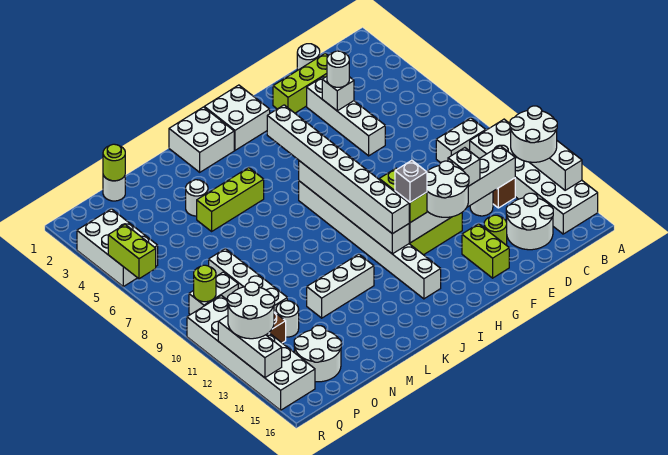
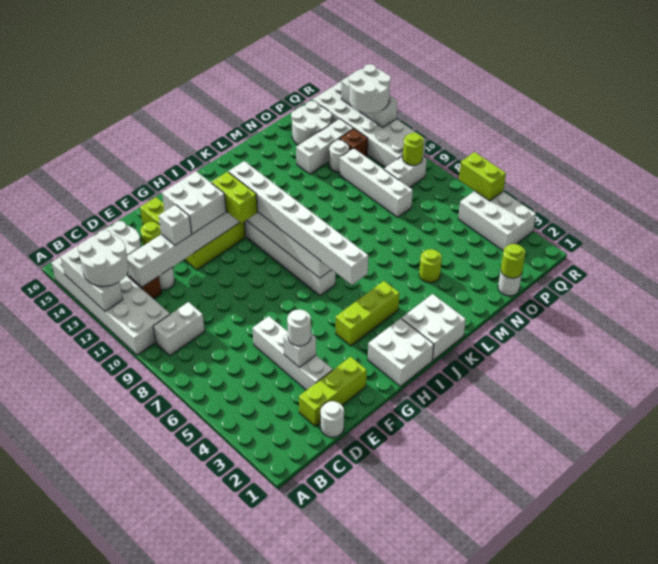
white 2x2 round brick [427,161,469,217] -> white 2x2 brick [162,171,226,234]
grey 1x1 brick [395,160,427,202] -> none
lime 1x3 brick [197,168,264,231] -> lime 1x3 brick moved to [336,281,399,346]
white 1x3 brick [307,254,374,318] -> white 1x3 brick moved to [296,119,353,174]
white 1x1 round brick [186,180,208,216] -> lime 1x1 round brick [419,249,442,283]

